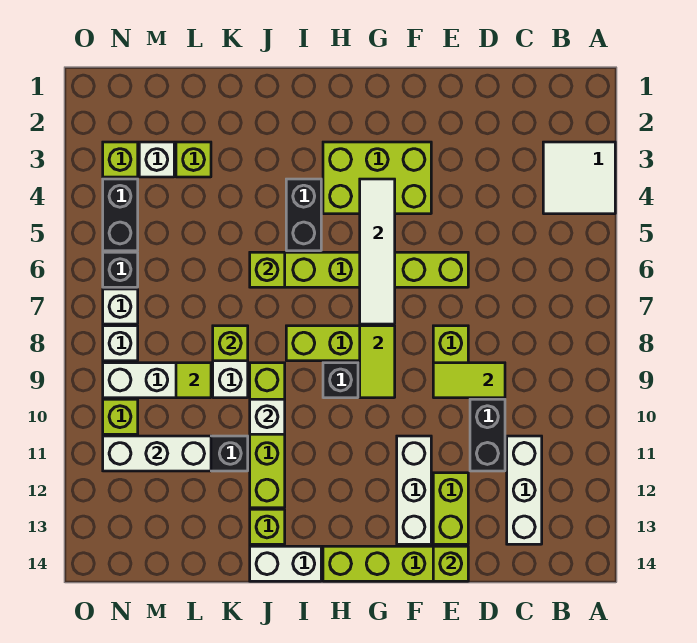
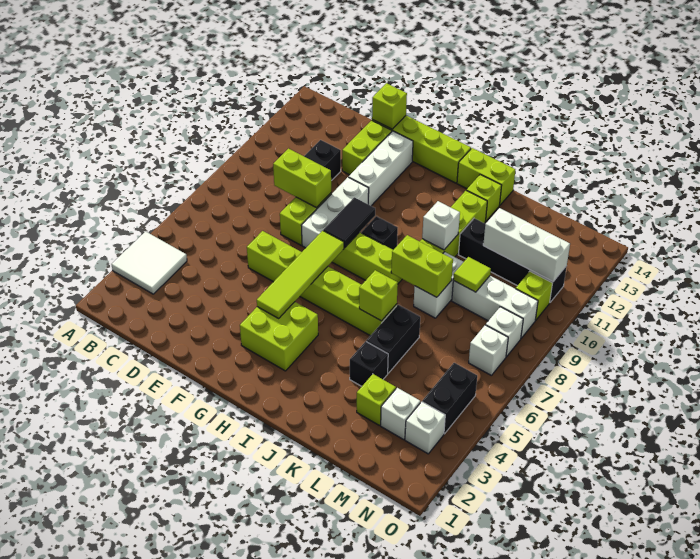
white 1x3 brick [507,436,542,544] -> white 1x3 brick moved to [301,177,369,248]
lime 1x2 tile [433,363,505,398] -> lime 1x2 brick [273,149,331,208]
lime 2x3 brick [323,142,431,214] -> lime 2x2 brick [240,302,318,371]
white 1x4 tile [360,179,395,324] -> lime 1x4 tile [257,231,344,318]
lime 1x2 tile [360,326,395,398] -> black 1x2 tile [323,197,375,248]
black 1x2 brick [286,179,321,251] -> black 1x2 brick moved to [366,305,420,373]
white 1x2 brick [250,546,321,581] -> lime 1x2 brick [457,148,515,205]
lime 1x1 brick [213,326,248,361] -> lime 1x2 brick [391,235,453,297]
lime 1x1 brick [103,142,138,177] -> white 1x1 brick [405,402,445,454]
black 1x1 brick [103,252,138,287] -> black 1x1 brick moved to [350,341,388,386]

